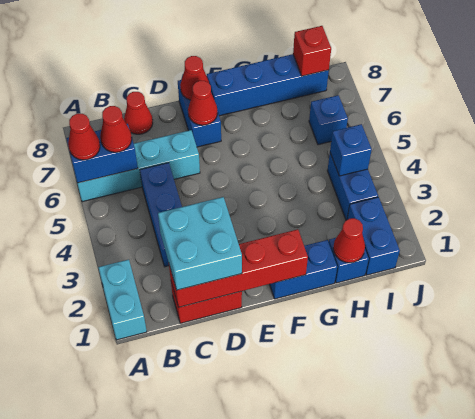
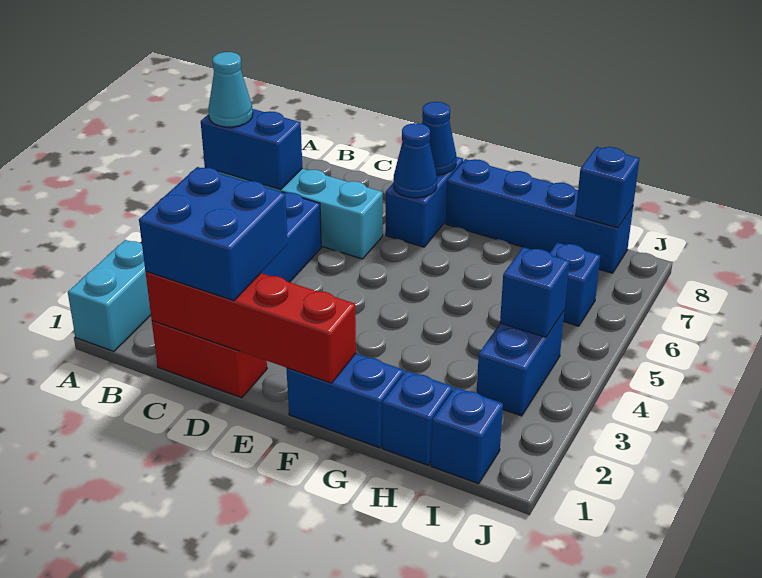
red 1x1 cone [68,114,100,160] -> cyan 1x1 cone [208,52,253,127]
red 1x1 cone [100,106,132,152] -> none
cyan 2x2 brick [158,197,242,290] -> blue 2x2 brick [139,167,288,301]
red 1x1 cone [124,92,153,134] -> none
red 1x1 cone [188,81,218,125] -> blue 1x1 cone [394,123,437,198]
red 1x1 cone [180,56,209,100] -> blue 1x1 cone [422,102,456,175]
red 1x1 cone [333,218,365,263] -> none
blue 1x2 brick [347,197,400,275] -> blue 1x1 brick [431,387,503,484]
red 1x1 brick [293,26,331,76] -> blue 1x1 brick [576,147,639,228]

